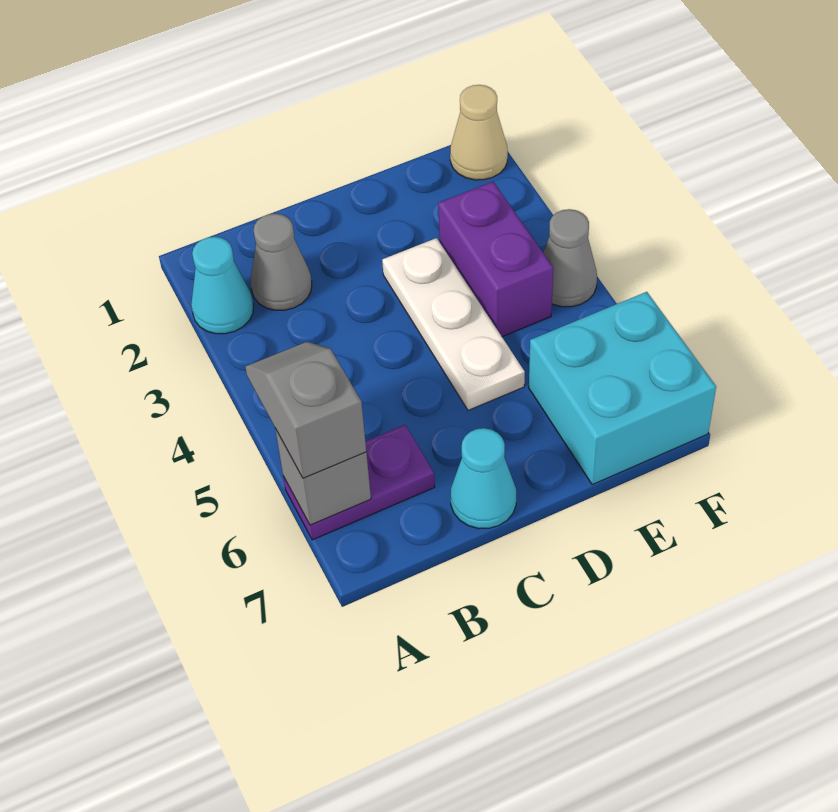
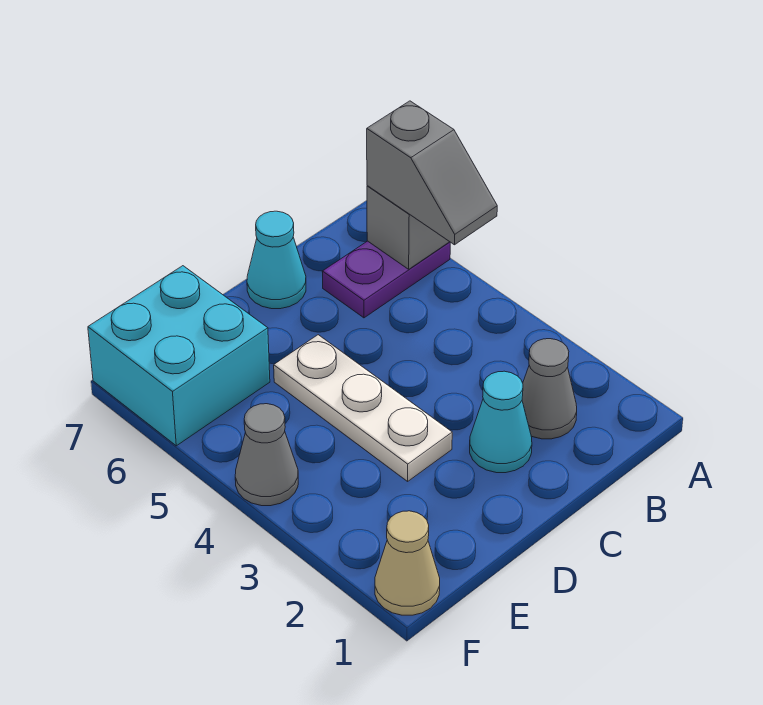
cyan 1x1 cone [191,237,254,334] -> cyan 1x1 cone moved to [470,371,532,473]
purple 1x2 brick [438,182,553,337] -> none

